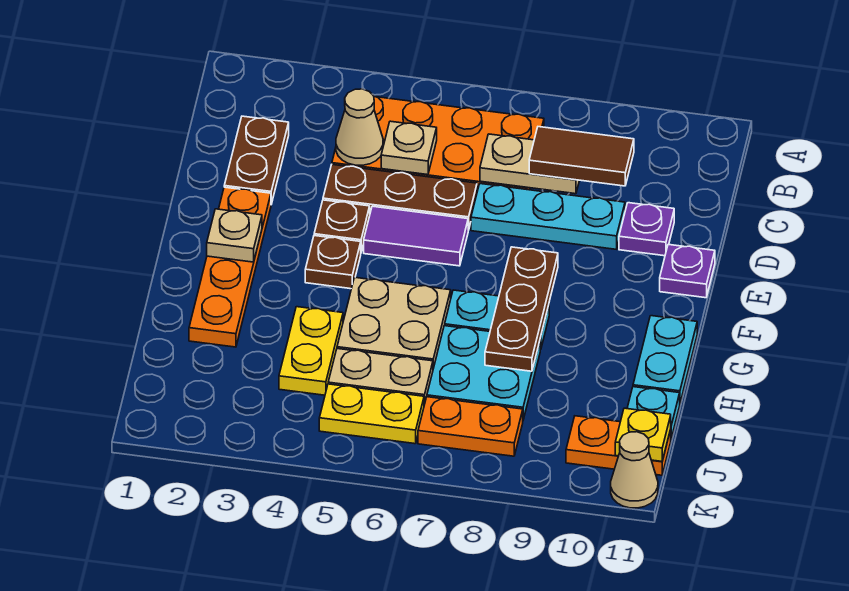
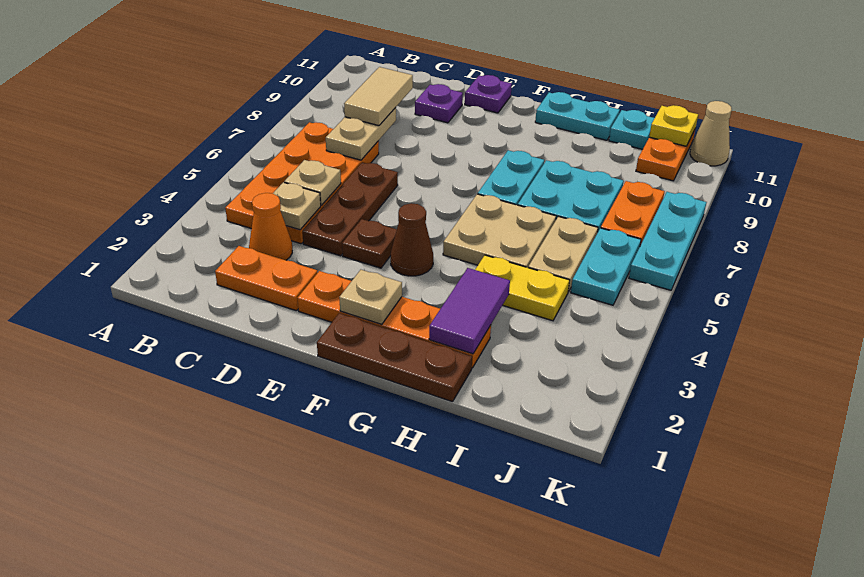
brown 1x2 plate [224,116,289,204] -> orange 1x2 plate [215,246,317,311]
none -> orange 1x1 cone [249,193,292,260]
tan 1x1 cone [336,89,383,165] -> tan 1x1 plate [273,182,321,230]
brown 1x2 tile [529,127,634,186] -> tan 1x2 tile [344,67,413,126]
cyan 1x3 plate [471,184,625,249] -> cyan 1x3 plate moved to [629,192,707,290]
purple 1x2 tile [364,206,468,266] -> purple 1x2 tile moved to [429,268,510,354]
brown 1x1 plate [305,236,361,289] -> brown 1x1 cone [391,203,433,276]
brown 1x3 plate [485,247,558,371] -> brown 1x3 plate moved to [317,313,472,402]
yellow 1x2 plate [319,384,424,444] -> cyan 1x2 plate [571,228,641,305]

